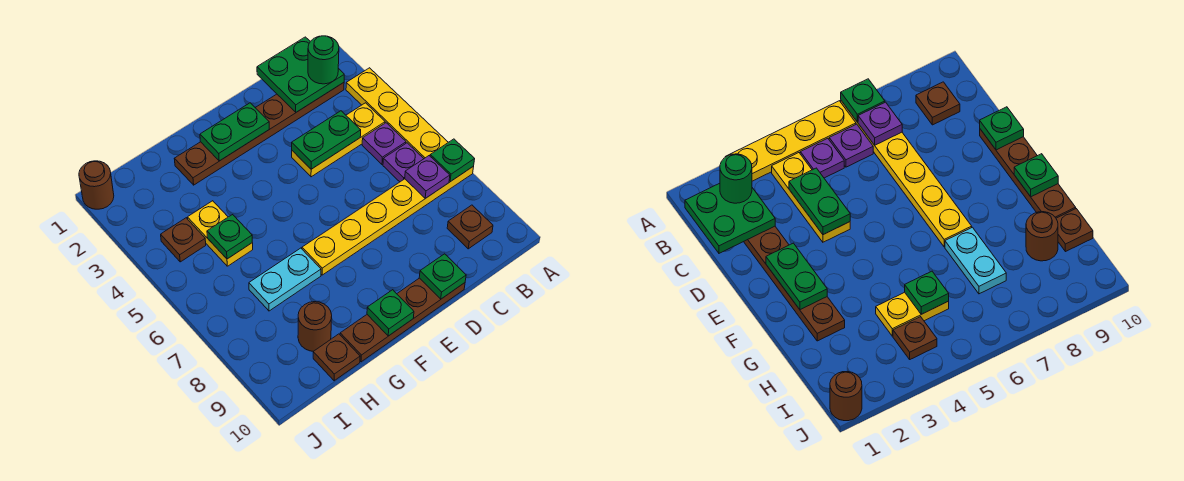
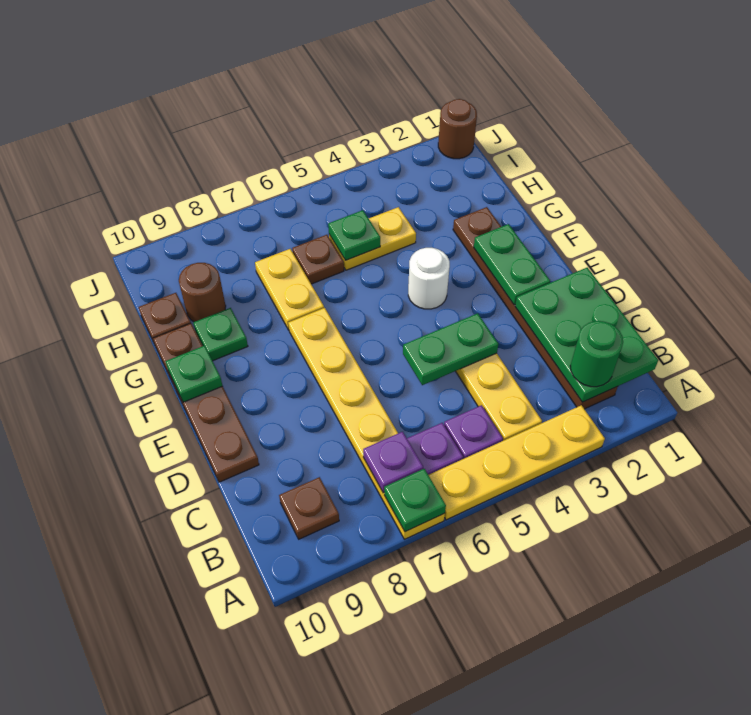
green 2x2 plate [257,37,344,112] -> green 2x3 plate [515,268,658,402]
green 1x2 plate [292,111,361,169] -> green 1x2 plate turned to [403,313,498,385]
green 1x1 plate [419,254,466,299] -> green 1x1 plate moved to [193,308,248,361]
none -> white 1x1 round brick [408,248,450,309]
cyan 1x2 plate [249,248,321,311] -> yellow 1x2 plate [255,249,324,330]
brown 1x1 plate [161,218,206,262] -> brown 1x1 plate moved to [292,235,344,284]

